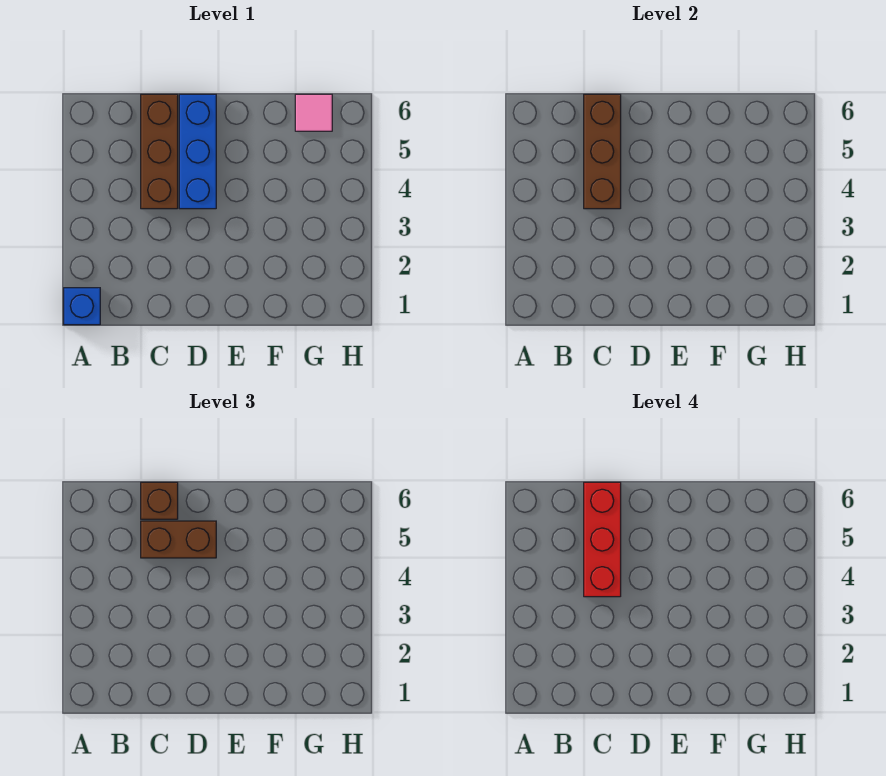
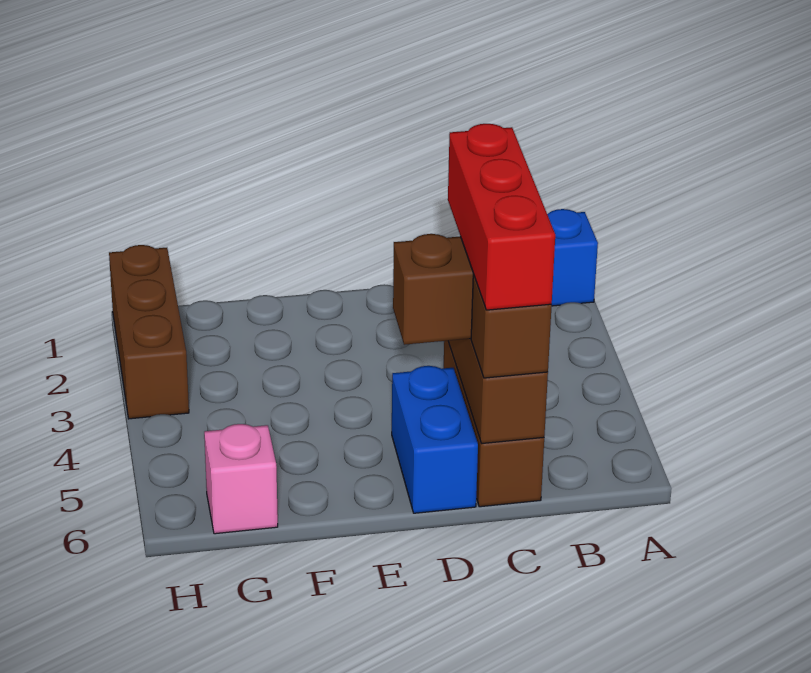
blue 1x3 brick [179,94,216,209] -> blue 1x2 brick [392,366,478,513]
pink 1x1 tile [295,94,332,131] -> pink 1x1 brick [204,424,278,534]
none -> brown 1x3 brick [109,245,189,419]

